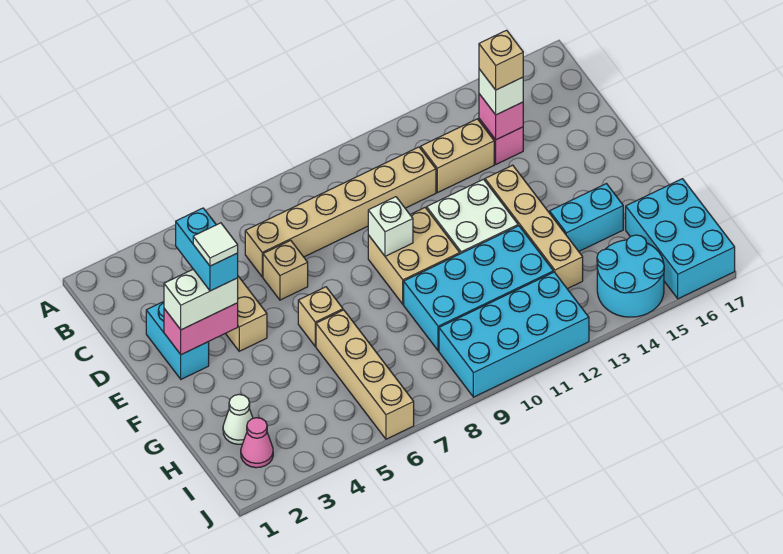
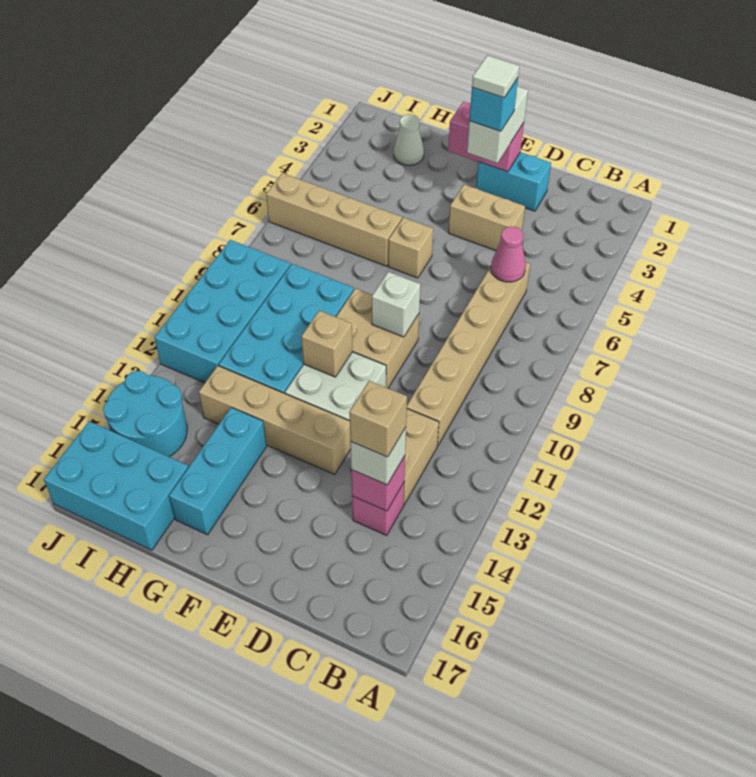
cyan 1x2 brick [176,208,238,291] -> cyan 1x1 brick [469,78,518,131]
tan 1x1 brick [263,240,308,300] -> tan 1x1 brick moved to [301,311,352,377]
pink 1x2 brick [164,303,238,355] -> pink 1x2 brick turned to [448,102,524,172]
cyan 1x2 brick [550,184,623,251] -> cyan 1x3 brick [169,408,266,535]
pink 1x1 cone [241,418,273,468] -> pink 1x1 cone moved to [491,227,526,282]

